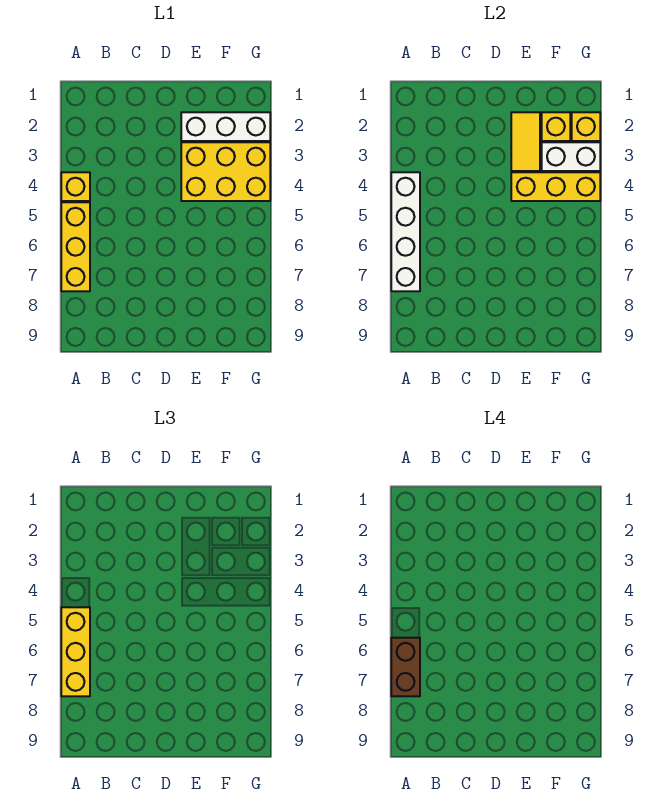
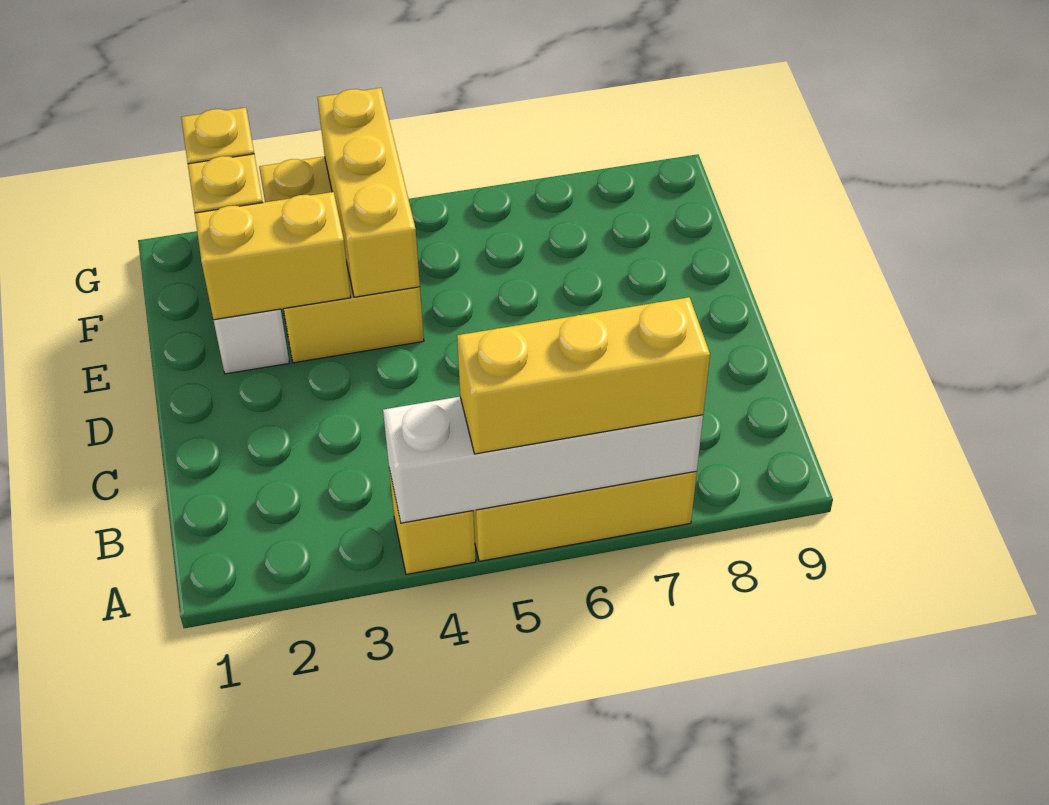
brown 1x2 brick [391,638,420,696] -> none
yellow 1x2 tile [511,112,540,171] -> yellow 1x2 brick [195,192,351,320]
white 1x2 brick [542,142,600,171] -> none

